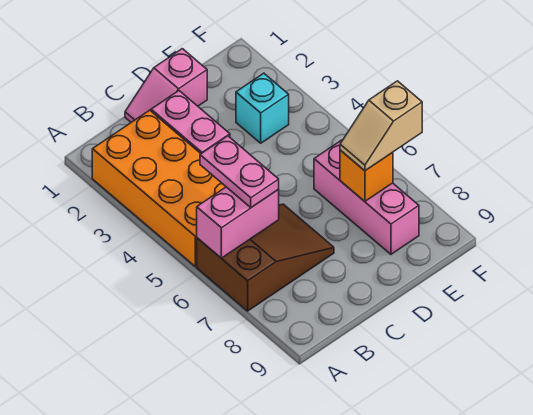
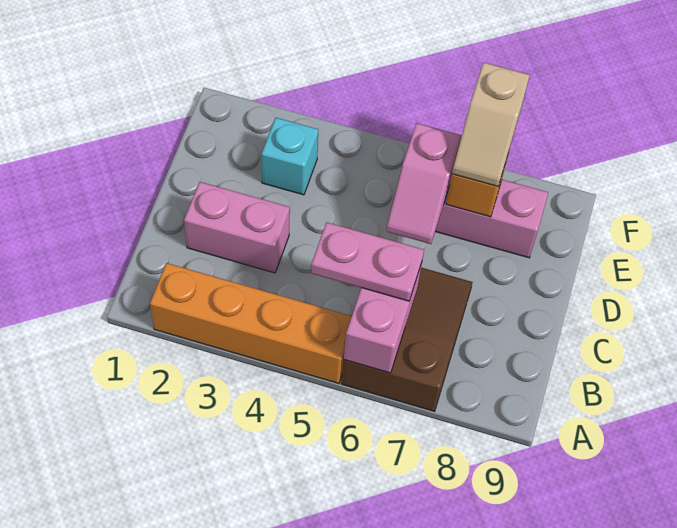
orange 2x4 brick [92,110,226,267] -> orange 1x4 brick [150,263,352,383]
pink 1x2 slope [125,49,207,122] -> pink 1x2 slope moved to [386,123,462,244]

